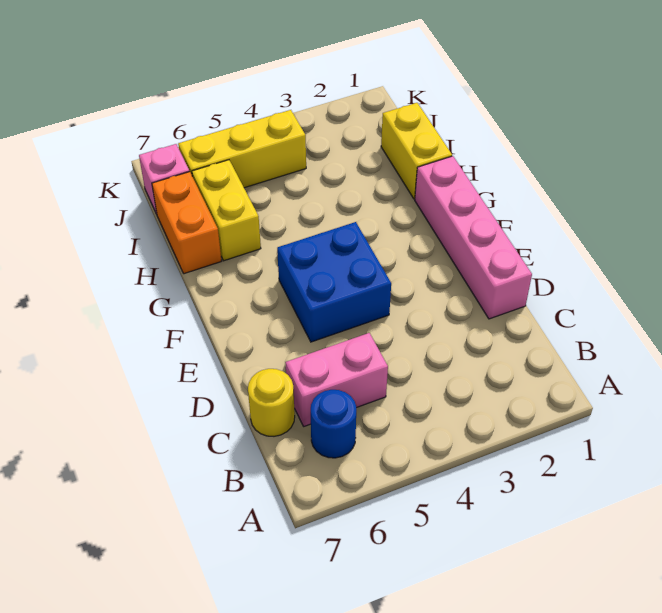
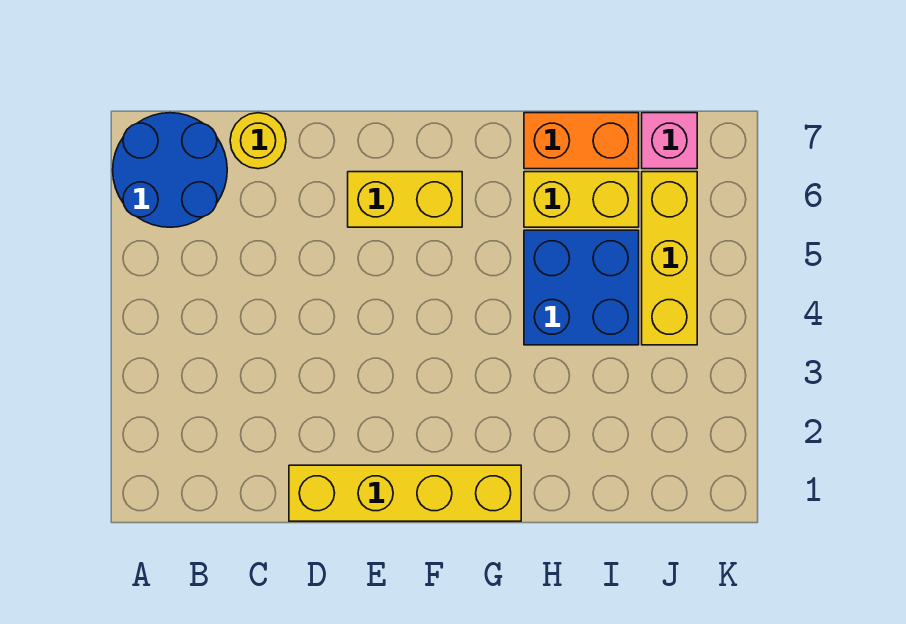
blue 1x1 round brick [311,390,356,458] -> blue 2x2 round brick [113,113,227,227]
pink 1x2 brick [285,333,388,426] -> none
pink 1x4 brick [415,156,532,319] -> yellow 1x4 brick [289,465,521,521]
blue 2x2 brick [277,222,391,342] -> blue 2x2 brick moved to [524,230,639,345]
yellow 1x2 brick [381,103,452,199] -> yellow 1x2 brick moved to [348,172,462,227]

